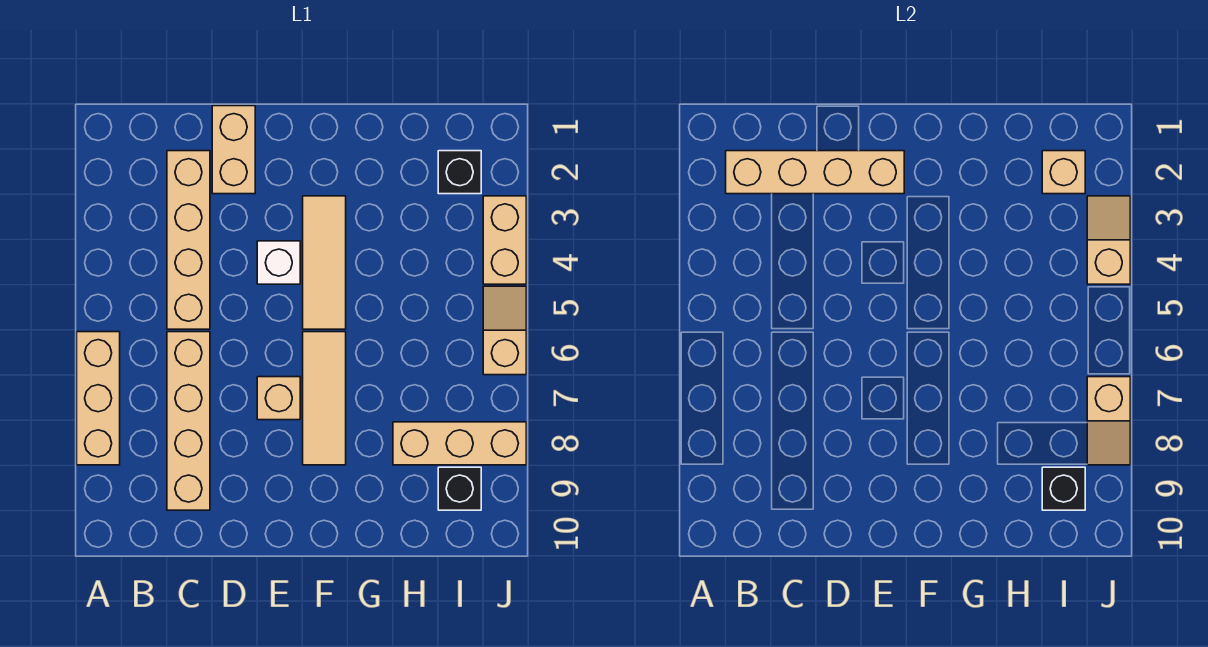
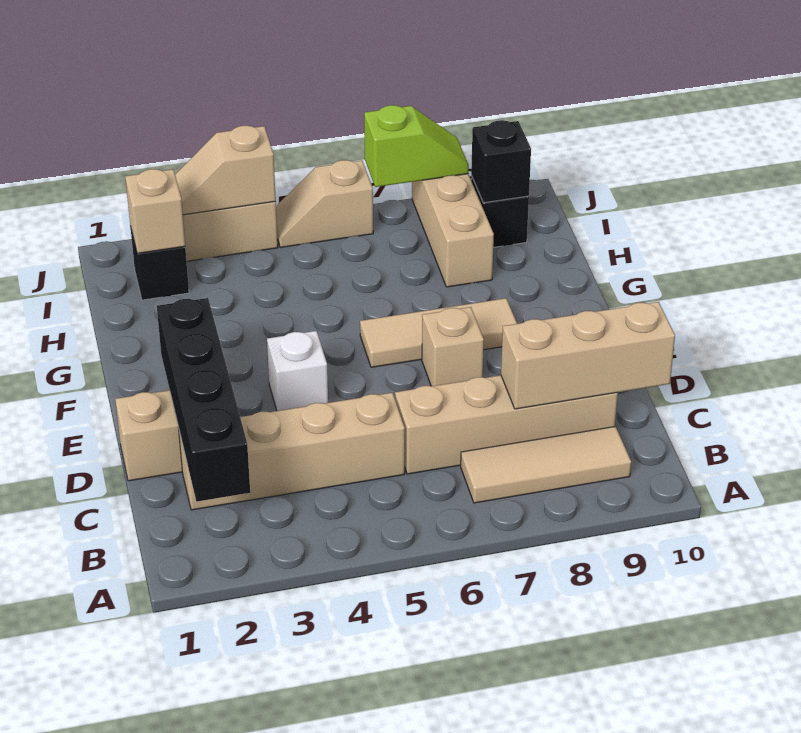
tan 1x3 brick [77,332,120,465] -> tan 1x3 brick moved to [501,302,675,409]
tan 1x4 brick [726,151,904,194] -> black 1x4 brick [157,298,250,502]
tan 1x3 tile [303,196,346,329] -> tan 1x3 tile moved to [461,427,631,503]
tan 1x2 slope [1087,377,1130,465] -> lime 1x2 slope [364,105,469,187]

